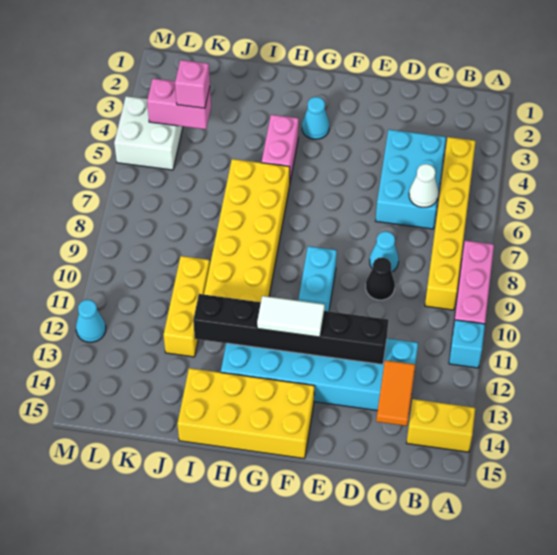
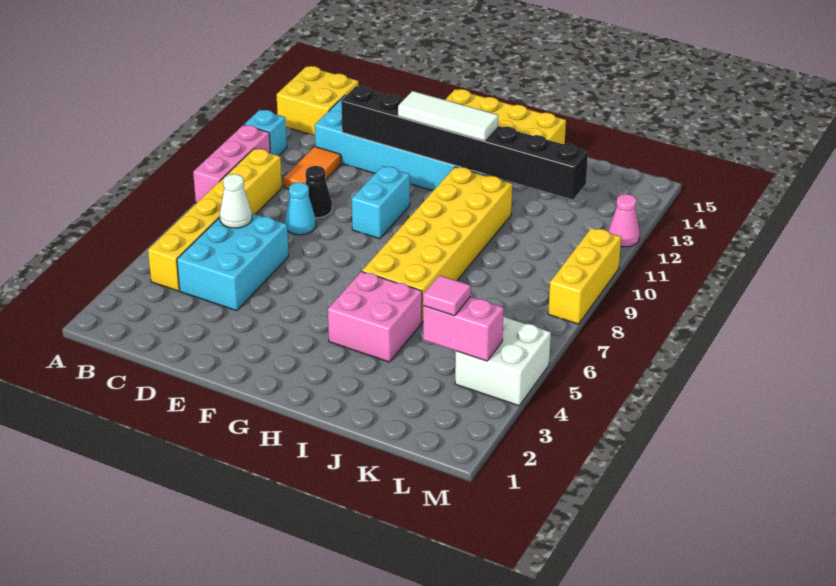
yellow 1x2 brick [407,399,475,452] -> yellow 2x2 brick [276,66,358,135]
orange 1x2 tile [376,360,415,426] -> orange 1x2 tile moved to [284,147,341,189]
black 1x6 brick [193,294,389,365] -> black 1x8 brick [341,86,588,200]
white 1x2 tile [257,296,325,337] -> white 1x3 tile [398,91,498,141]
cyan 1x1 cone [302,97,329,139] -> none
pink 1x2 brick [262,115,299,181] -> pink 2x2 brick [328,271,422,362]
yellow 1x3 brick [164,256,210,357] -> yellow 1x3 brick moved to [548,228,621,324]
pink 1x1 brick [175,60,210,108] -> pink 1x1 tile [423,275,471,316]
cyan 1x1 cone [76,300,106,342] -> pink 1x1 cone [608,194,640,247]

